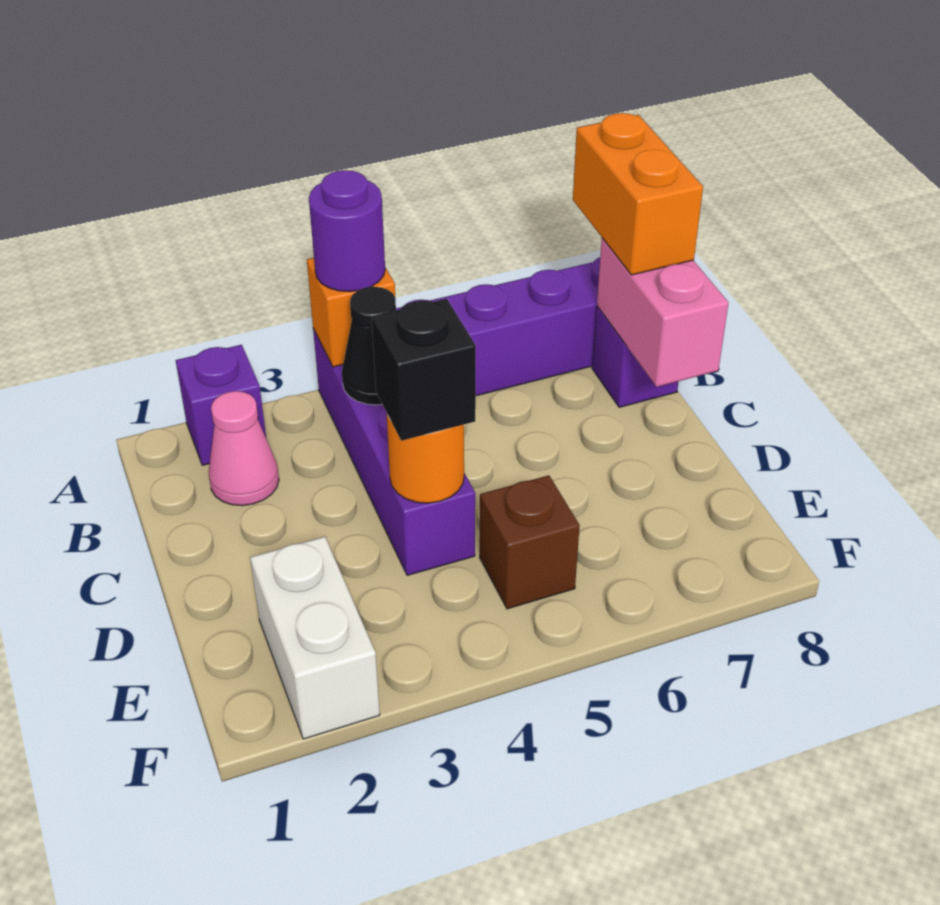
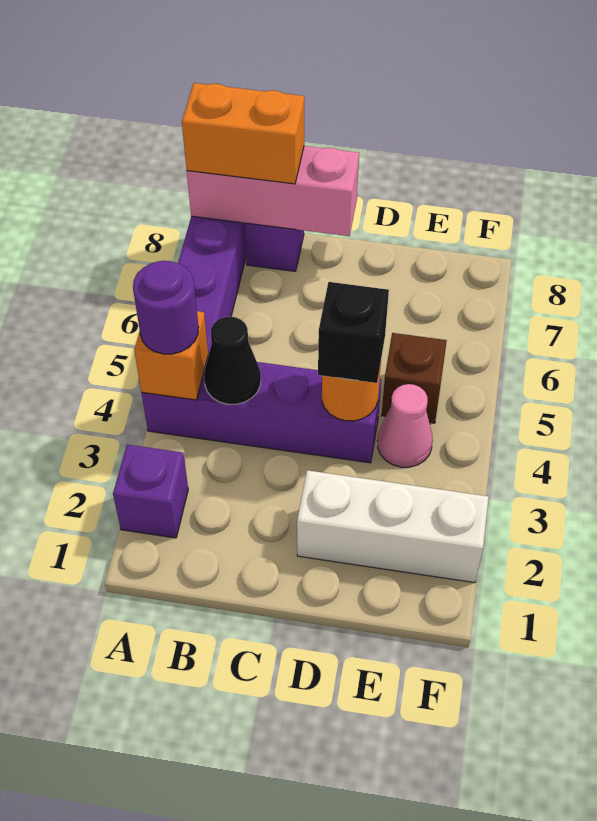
pink 1x1 cone [209,391,279,506] -> pink 1x1 cone moved to [377,384,433,467]
pink 1x2 brick [597,238,728,387] -> pink 1x3 brick [187,146,359,236]
white 1x2 brick [250,537,380,739] -> white 1x3 brick [297,470,489,583]

